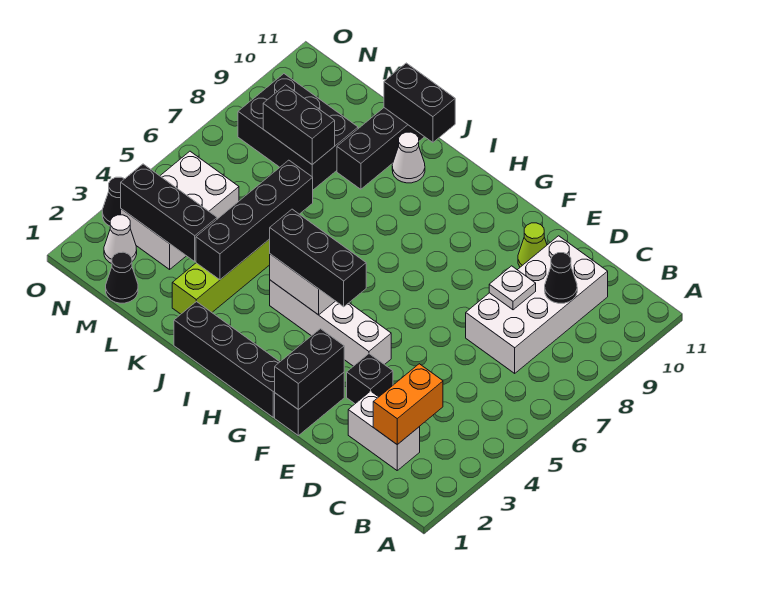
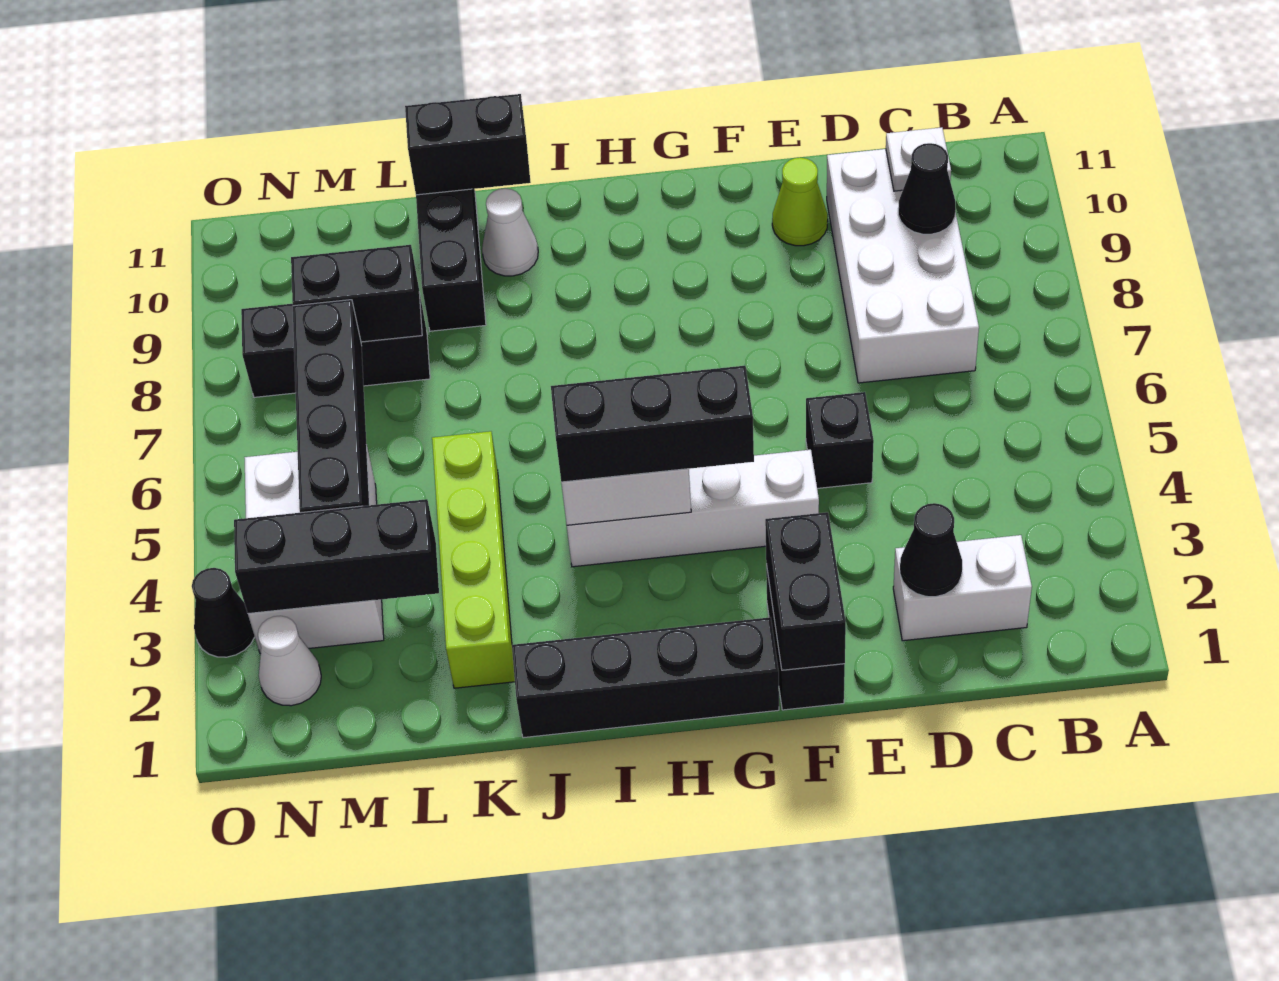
orange 1x2 brick [373,364,443,445] -> none
white 1x1 plate [489,266,536,310] -> white 1x1 plate moved to [886,127,951,191]
black 1x1 brick [347,354,393,404] -> black 1x1 brick moved to [806,392,874,488]
black 1x4 brick [196,160,313,280] -> black 1x4 brick moved to [293,300,370,513]
black 2x3 brick [238,74,358,190] -> black 1x3 brick [241,297,430,397]
black 1x1 cone [106,252,138,303] -> black 1x1 cone moved to [900,503,962,597]

